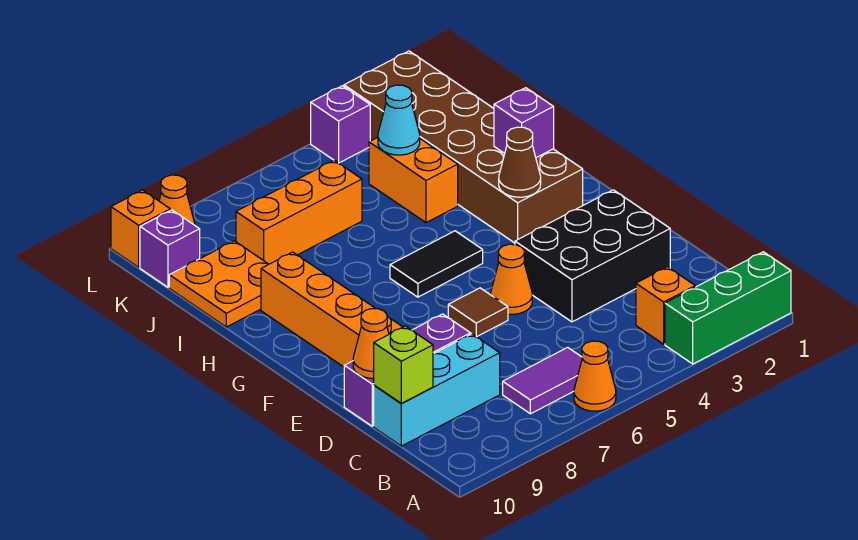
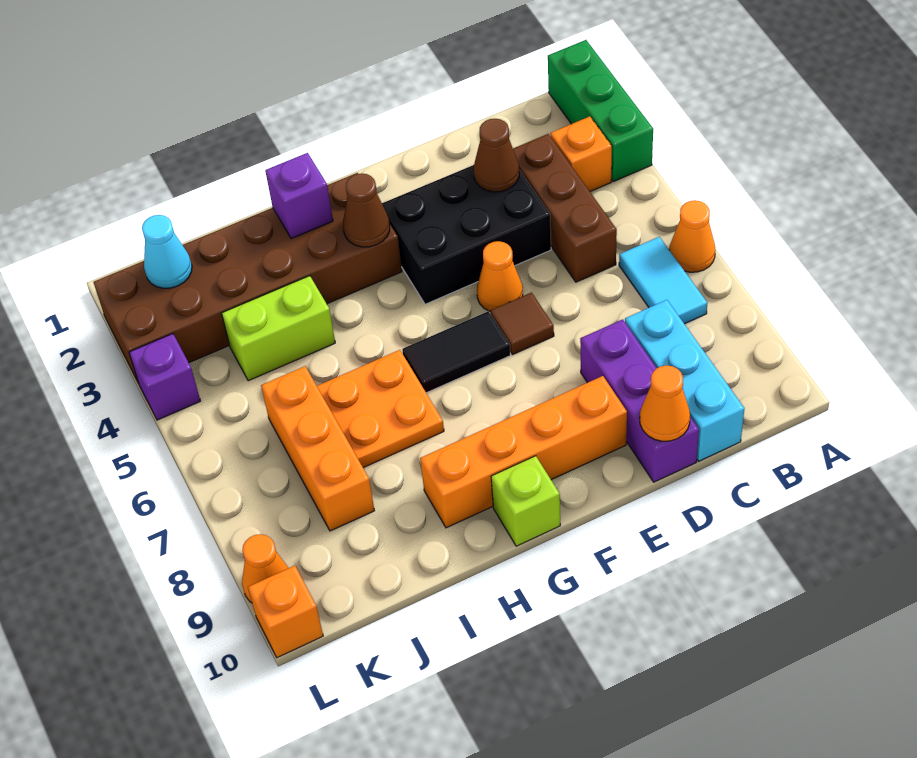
purple 1x2 tile [503,347,582,414] -> cyan 1x2 tile [619,237,707,324]
none -> brown 1x3 brick [513,134,617,282]
lime 1x1 brick [374,326,433,403] -> lime 1x1 brick moved to [491,456,560,546]
black 2x3 brick [515,190,670,322] -> black 2x3 brick turned to [382,165,551,304]
none -> brown 1x1 cone [474,119,519,192]
black 1x2 tile [390,231,483,297] -> black 1x2 tile turned to [402,312,510,393]
orange 1x2 brick [369,138,458,223] -> lime 1x2 brick [222,276,335,381]
orange 2x2 plate [169,241,268,327] -> orange 2x2 plate moved to [317,350,444,468]
cyan 1x1 cone [378,85,420,155] -> cyan 1x1 cone moved to [142,215,192,288]
purple 1x1 brick [140,210,200,287] -> none

